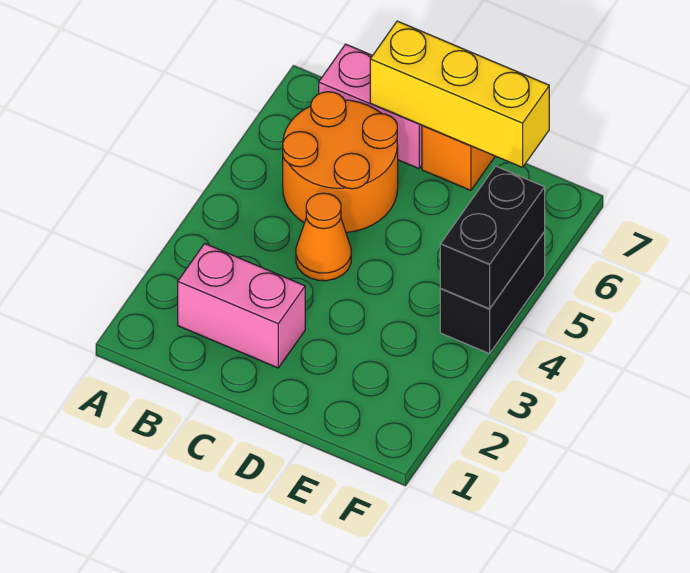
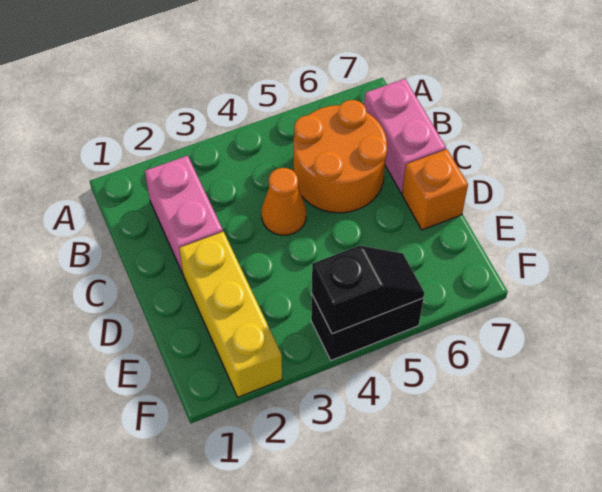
yellow 1x3 brick [370,21,549,167] -> yellow 1x3 brick moved to [179,232,282,397]
black 1x2 brick [440,166,545,309] -> black 1x2 slope [312,246,424,334]

